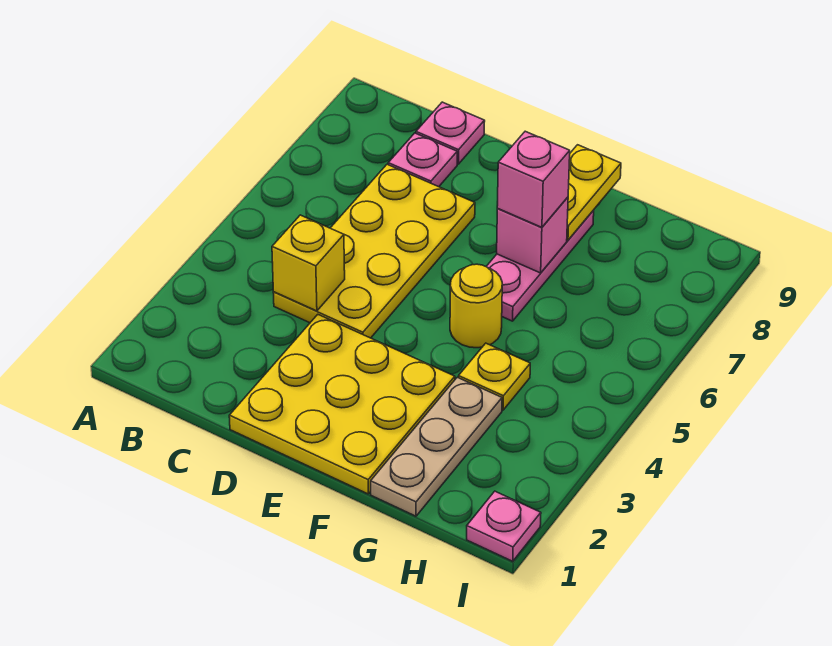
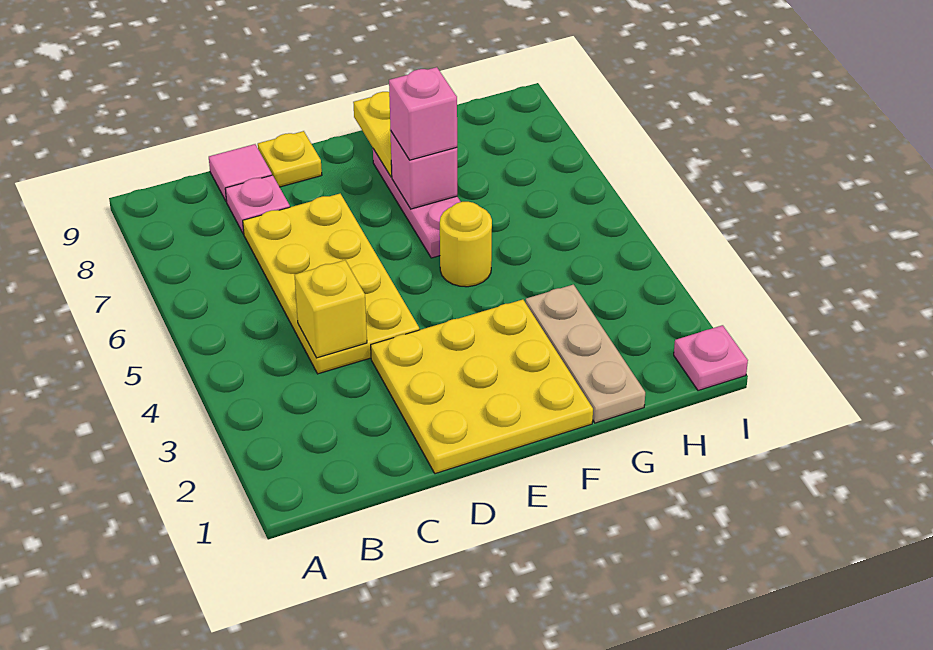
pink 1x1 plate [416,102,485,164] -> pink 1x1 tile [209,144,272,202]
yellow 1x1 plate [459,343,530,410] -> yellow 1x1 plate moved to [258,131,322,187]

